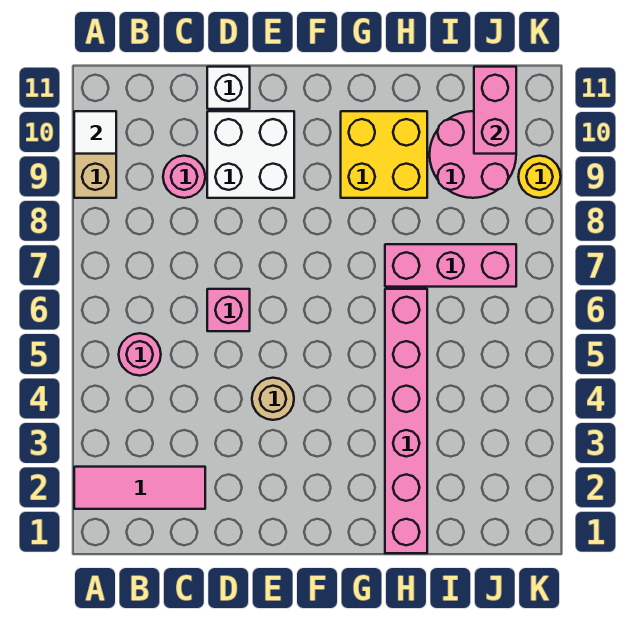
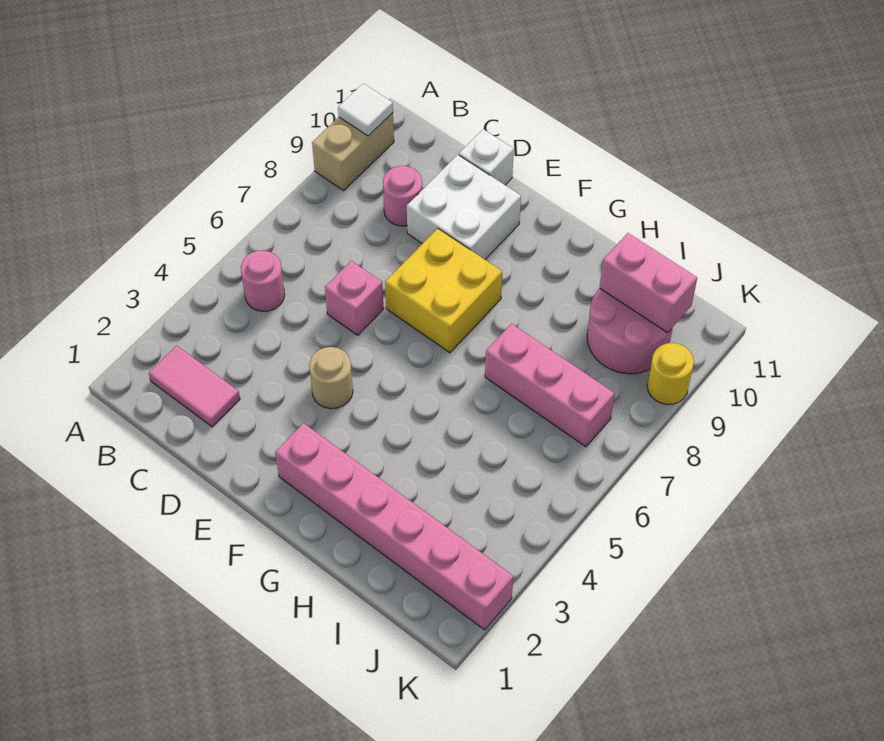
pink 1x3 tile [74,467,205,509] -> pink 1x2 tile [149,346,240,427]
yellow 2x2 brick [341,111,427,198] -> yellow 2x2 brick moved to [385,229,502,353]
pink 1x6 brick [385,289,427,553] -> pink 1x6 brick turned to [275,423,513,630]
pink 1x2 brick [474,67,516,154] -> pink 1x2 brick turned to [600,233,697,333]

